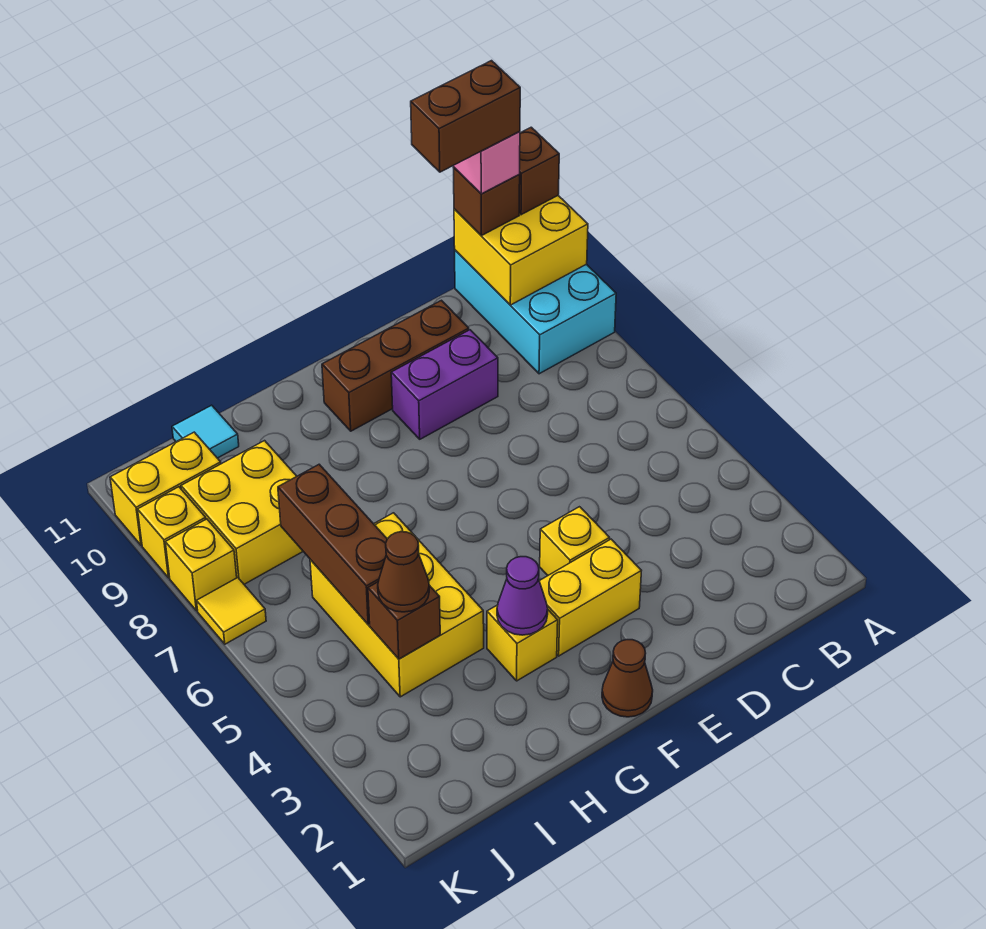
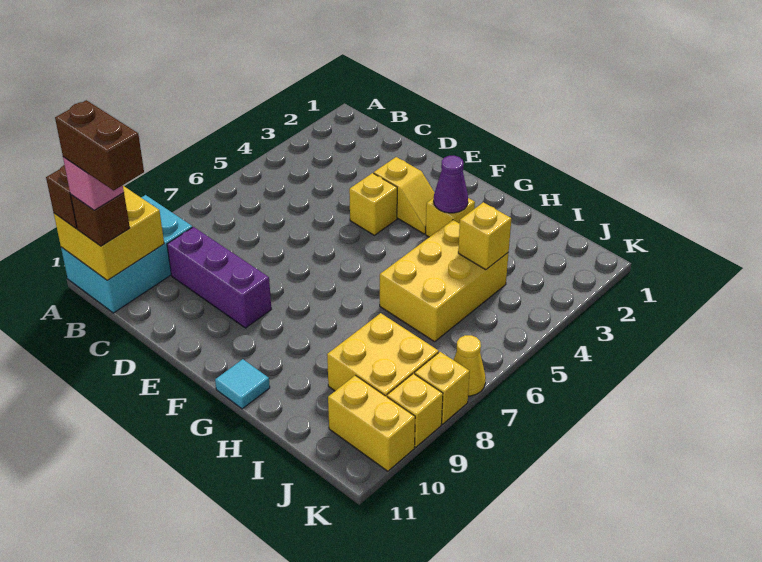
purple 1x2 brick [391,330,498,439] -> purple 1x3 brick [167,227,271,328]
brown 1x3 brick [322,300,469,431] -> none
yellow 1x2 brick [539,539,641,656] -> yellow 1x2 slope [374,157,435,234]
brown 1x1 cone [602,640,653,717] -> none
brown 1x1 brick [368,582,440,659] -> yellow 1x1 brick [458,202,511,270]
brown 1x1 cone [378,532,429,612] -> none
brown 1x3 brick [278,464,387,624] -> none
cyan 1x1 tile [172,405,239,458] -> cyan 1x1 tile moved to [215,359,270,409]
yellow 1x1 tile [197,578,266,644] -> yellow 1x1 cone [454,335,486,396]

